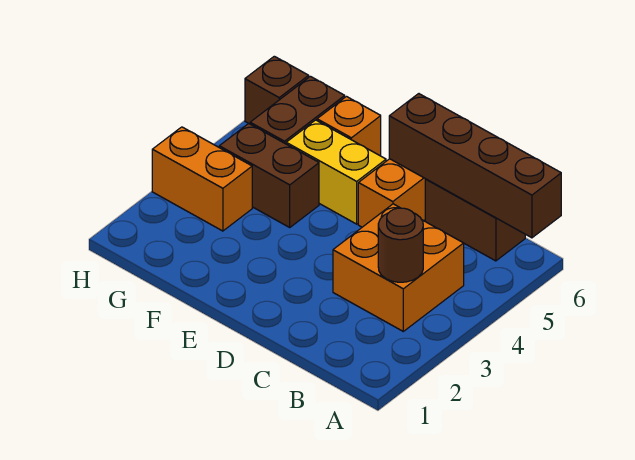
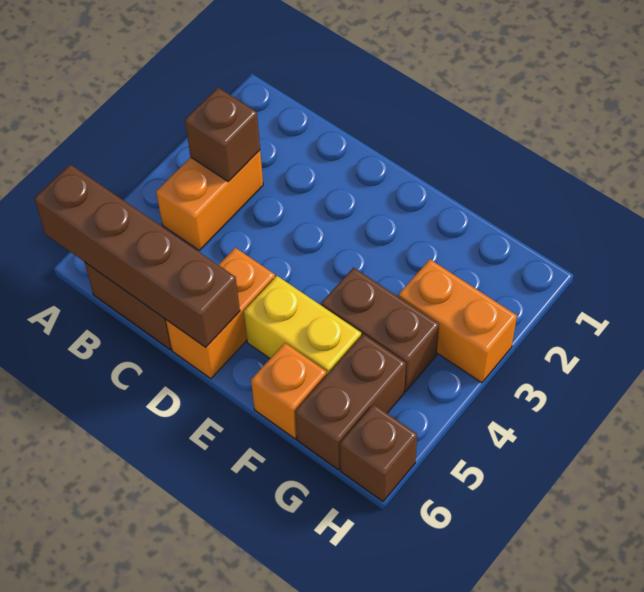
orange 2x2 brick [333,204,464,331] -> orange 1x2 brick [156,150,263,250]
brown 1x1 round brick [378,208,423,282] -> brown 1x1 brick [185,88,260,182]

